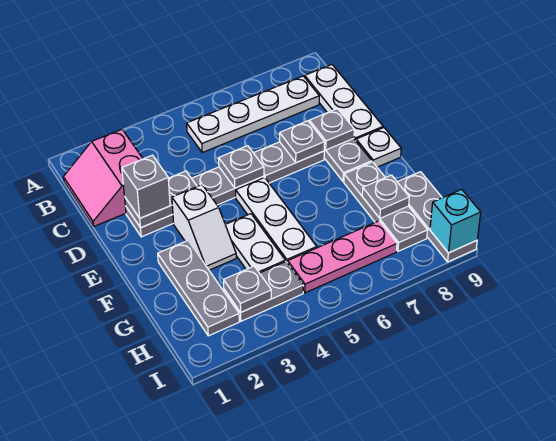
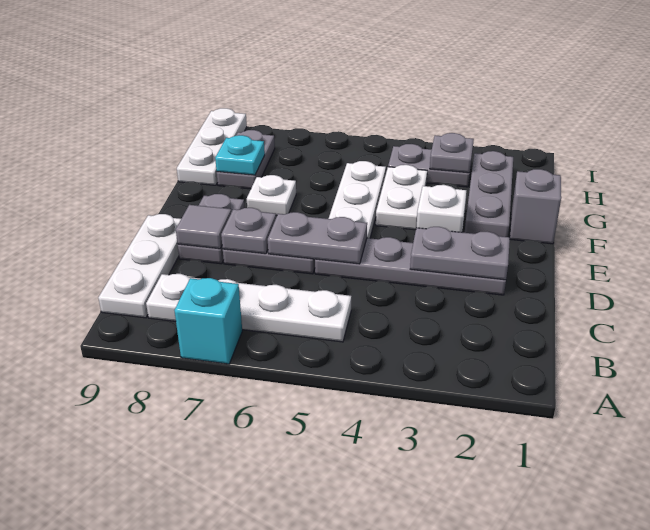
pink 2x2 slope [64,130,143,226] -> none
grey 1x1 brick [122,155,170,218] -> grey 1x1 brick moved to [510,169,561,244]
grey 1x1 plate [219,146,264,188] -> grey 1x2 plate [268,212,367,264]
grey 1x1 plate [309,109,354,150] -> grey 1x1 tile [176,205,231,249]
white 1x1 plate [356,127,401,167] -> white 1x1 plate moved to [247,175,296,216]
grey 1x3 plate [344,162,428,251] -> grey 1x2 plate [217,130,275,189]
grey 1x1 plate [362,175,409,218] -> cyan 1x1 plate [215,135,265,175]
grey 1x3 plate [398,172,477,262] -> white 1x3 plate [177,108,247,185]
pink 1x3 plate [288,221,397,293] -> none
cyan 1x1 brick [430,189,481,253] -> cyan 1x1 brick moved to [174,278,242,364]

